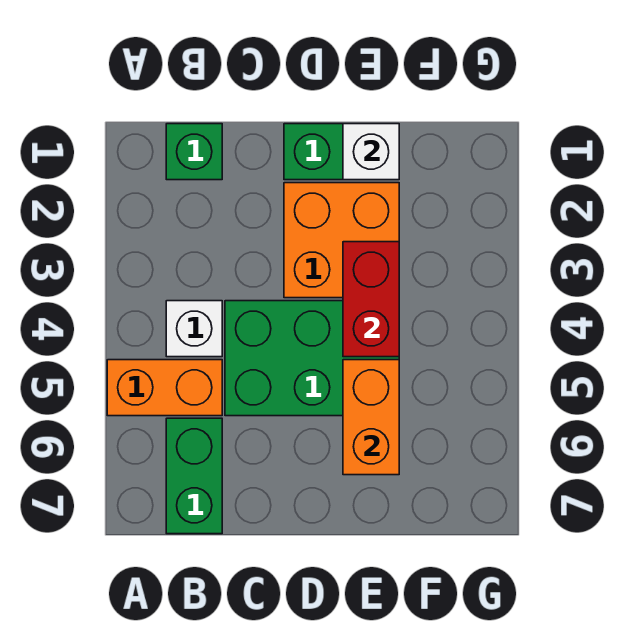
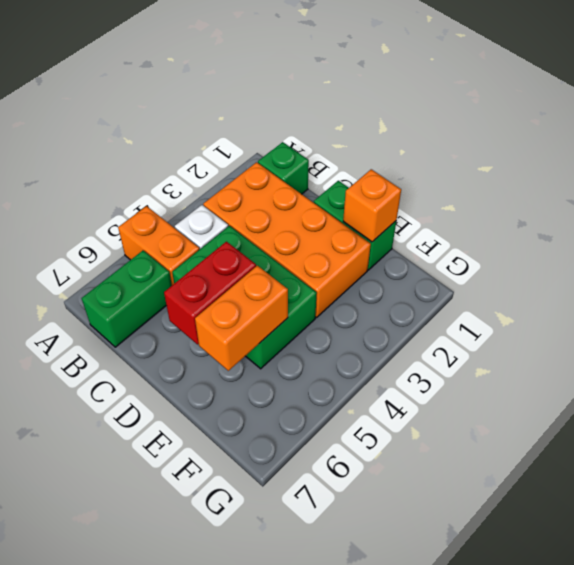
orange 2x2 brick [284,183,399,298] -> orange 2x4 brick [203,162,371,317]
white 1x1 brick [343,124,399,180] -> orange 1x1 brick [343,169,401,242]
red 1x2 brick [343,242,399,357] -> red 1x2 brick moved to [164,242,256,344]

